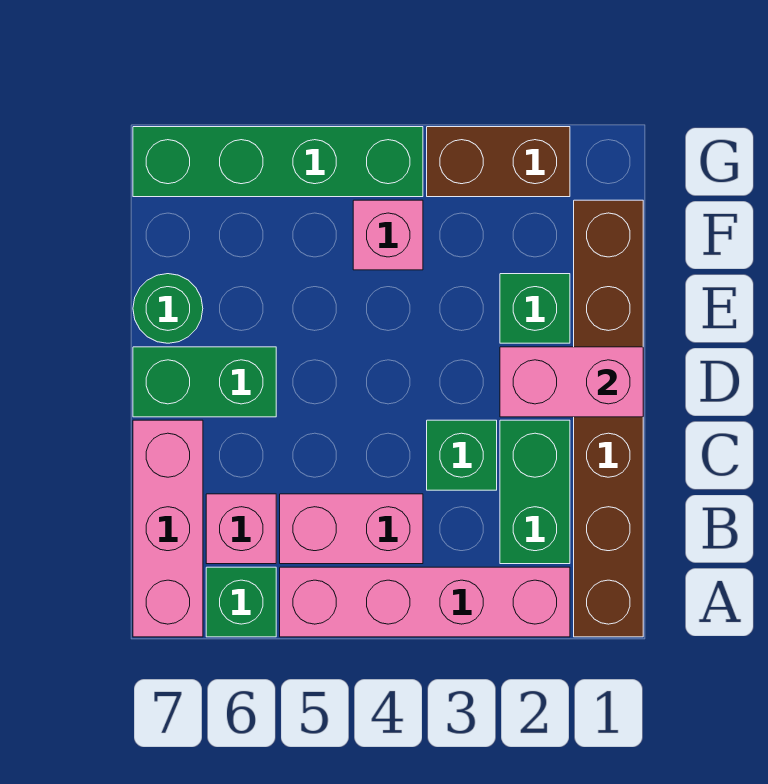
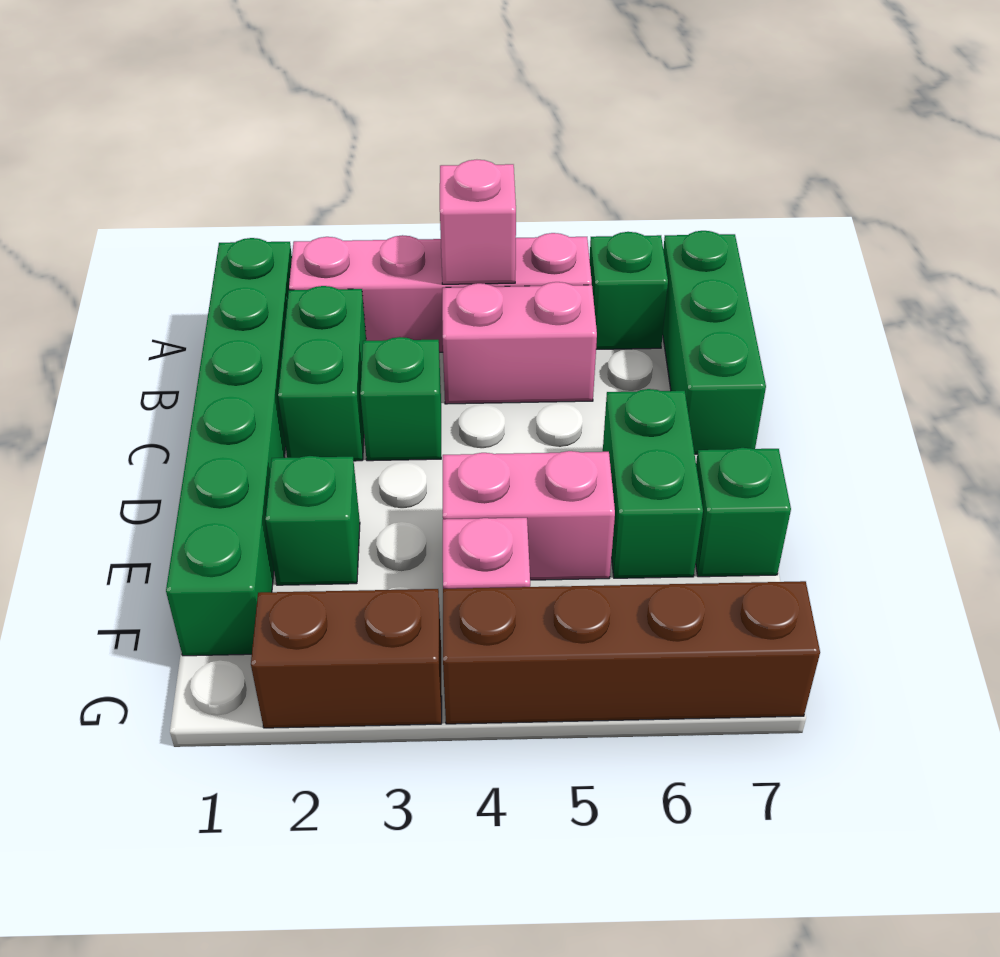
brown 1x6 brick [574,200,643,637] -> green 1x6 brick [166,238,292,656]
pink 1x3 brick [133,420,203,637] -> green 1x3 brick [663,231,766,454]
pink 1x1 brick [206,494,276,564] -> pink 1x1 brick moved to [440,160,516,284]
pink 1x2 brick [500,347,643,417] -> pink 1x2 brick moved to [443,451,615,580]
green 1x2 brick [133,347,276,417] -> green 1x2 brick turned to [603,389,703,578]
green 1x1 round brick [133,274,203,343] -> green 1x1 brick [696,448,791,577]
green 1x4 brick [133,127,423,197] -> brown 1x4 brick [443,581,820,724]

